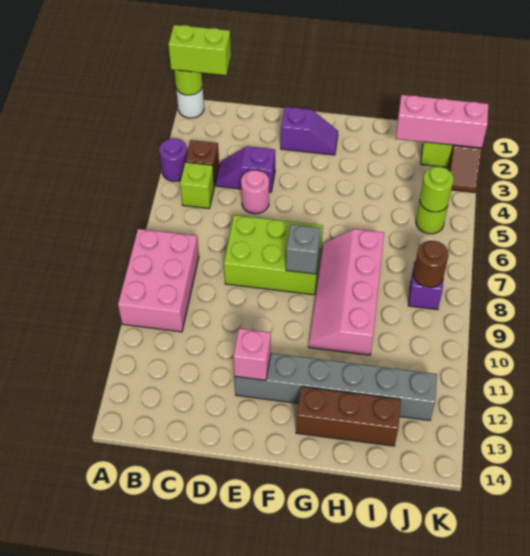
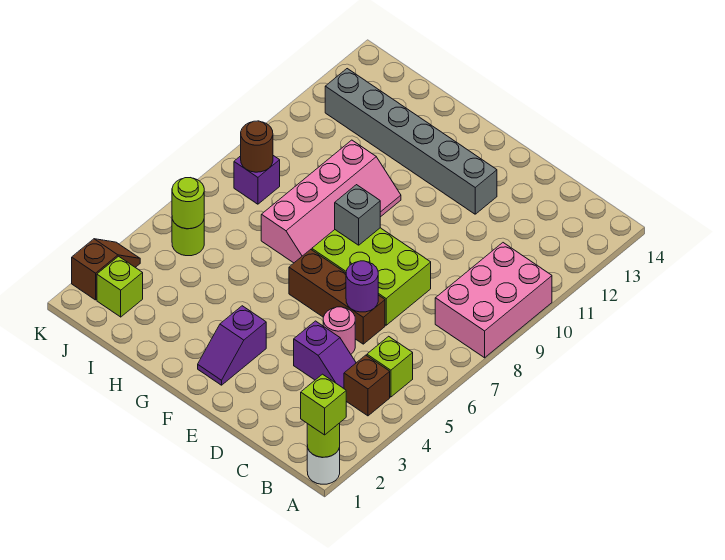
lime 1x2 brick [168,25,231,75] -> lime 1x1 brick [301,374,346,435]
purple 1x1 round brick [159,138,187,181] -> purple 1x1 round brick moved to [346,261,378,312]
purple 1x2 slope [281,107,338,155] -> purple 1x2 slope turned to [198,306,266,385]
pink 1x1 brick [233,329,271,380] -> none
brown 1x3 brick [296,387,401,446] -> brown 1x3 brick moved to [289,249,385,344]
pink 1x3 brick [396,95,488,148] -> none

